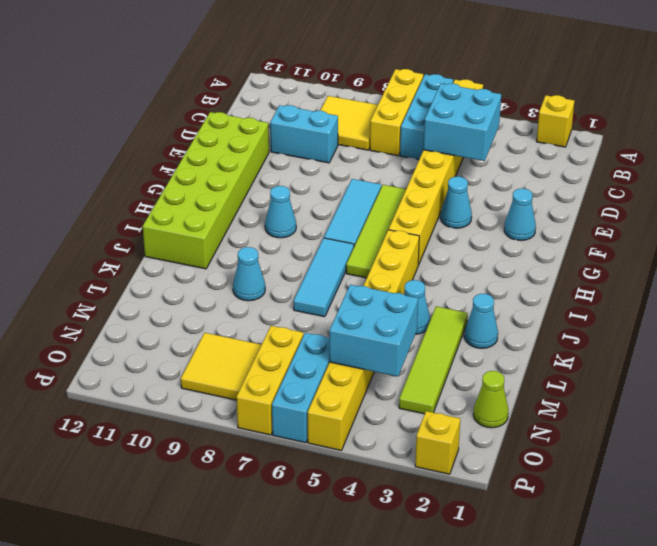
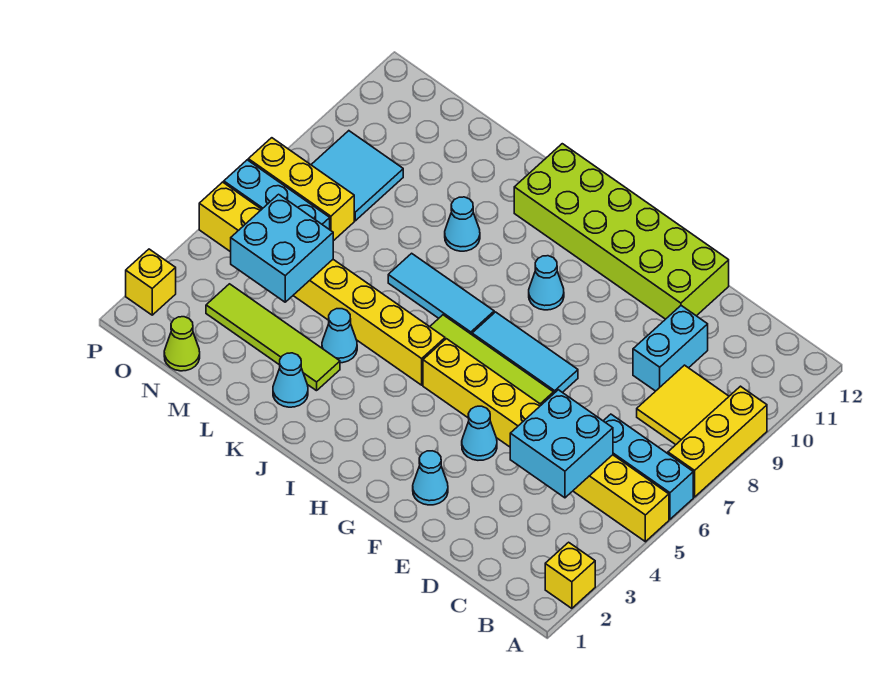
yellow 1x3 brick [370,69,423,156] -> yellow 1x3 brick turned to [668,386,767,497]
yellow 2x2 tile [181,333,261,400] -> cyan 2x2 tile [311,131,403,221]

